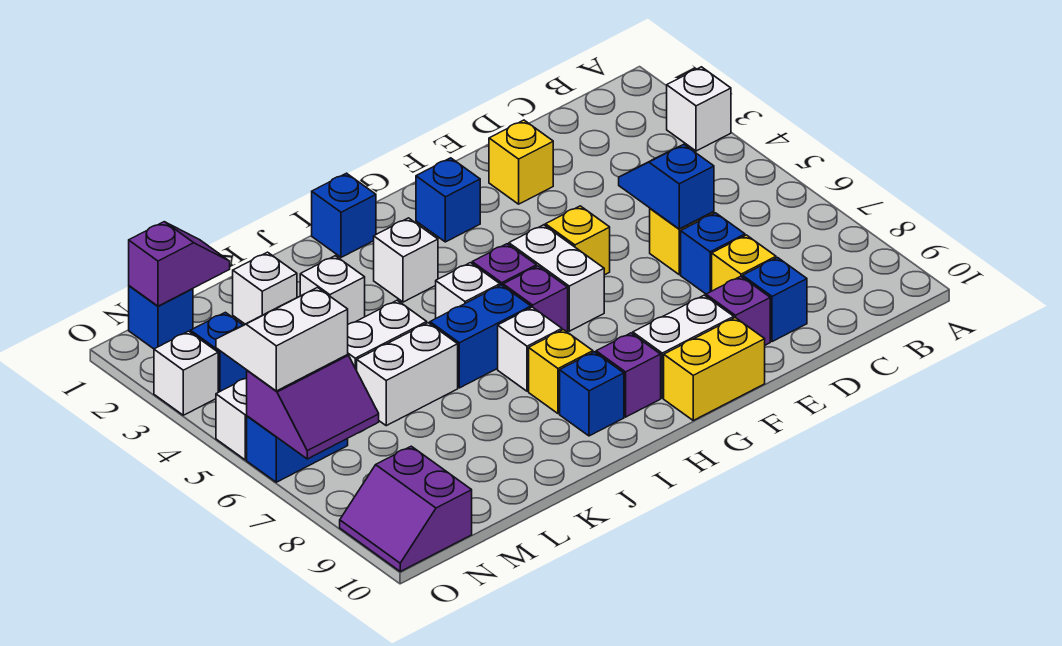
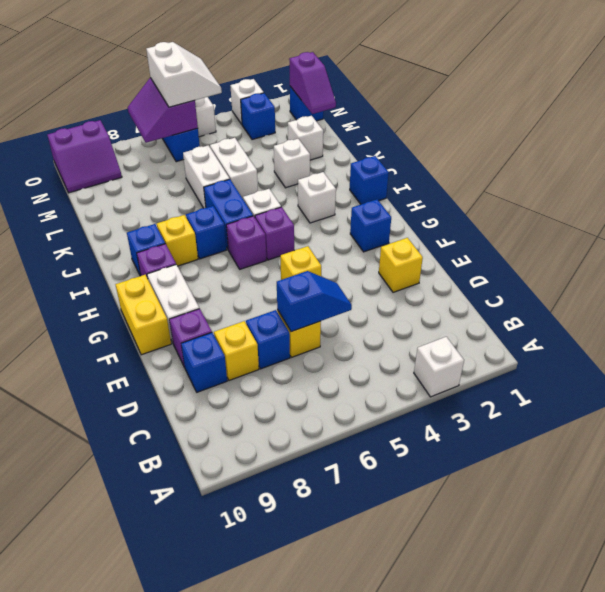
white 1x2 brick [509,225,604,331] -> none
white 1x1 brick [498,307,562,391] -> blue 1x1 brick [186,206,227,259]
purple 2x2 slope [340,446,472,571] -> purple 2x2 slope turned to [47,120,122,193]

